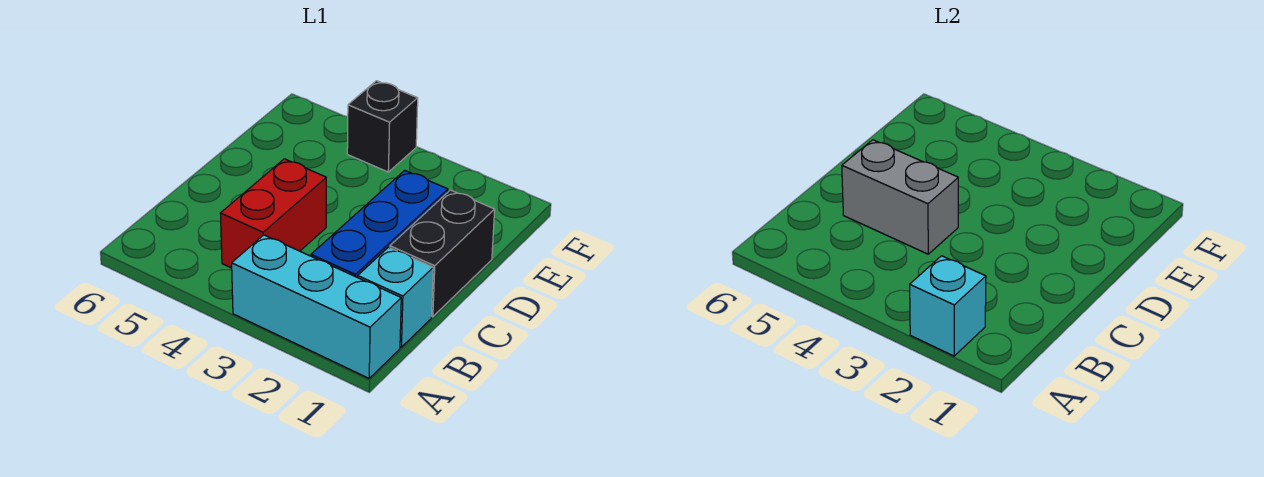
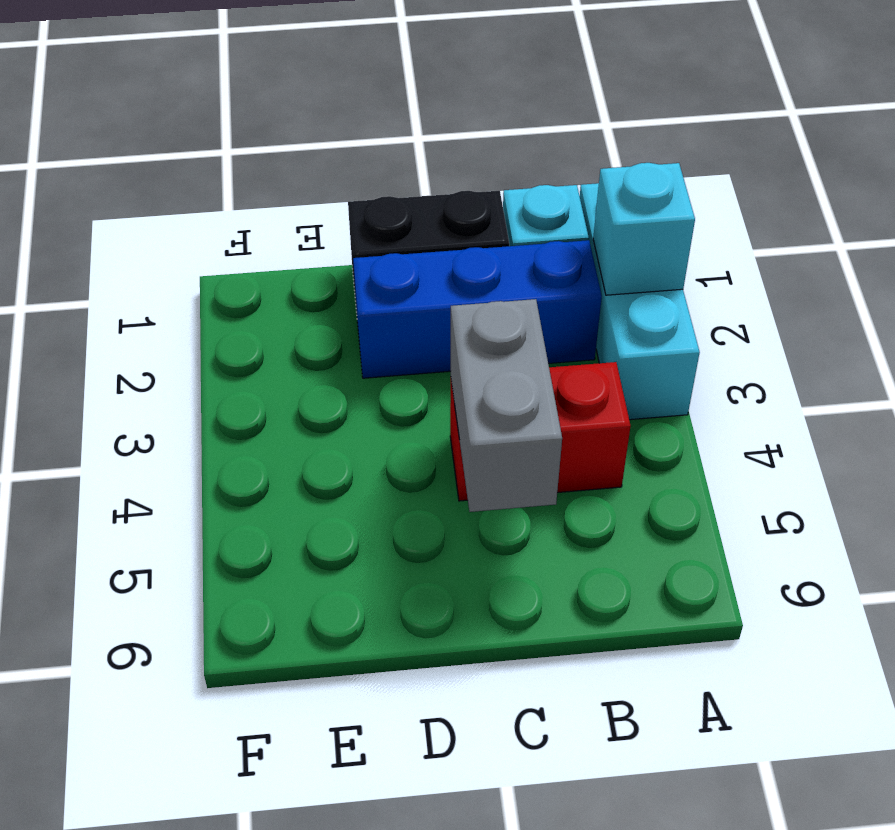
black 1x1 brick [347,81,418,172] -> none

